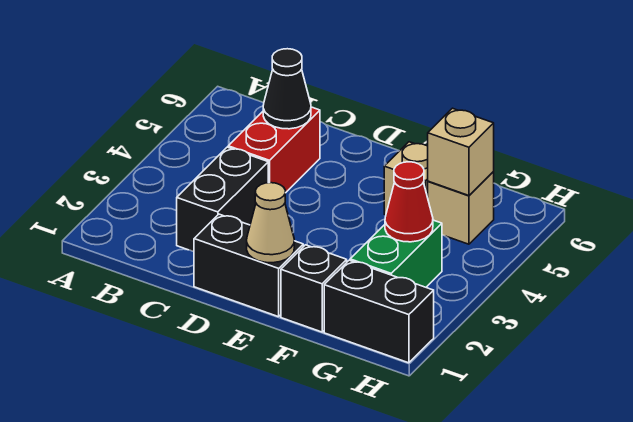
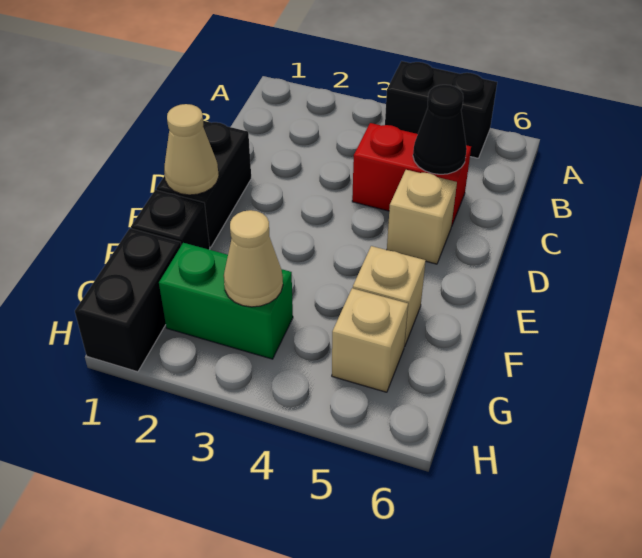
black 1x2 brick [177,147,268,252] -> black 1x2 brick moved to [385,61,497,158]
red 1x1 cone [385,162,433,242] -> tan 1x1 cone [224,210,283,307]
tan 1x1 brick [428,108,494,196] -> tan 1x1 brick moved to [387,170,457,264]

